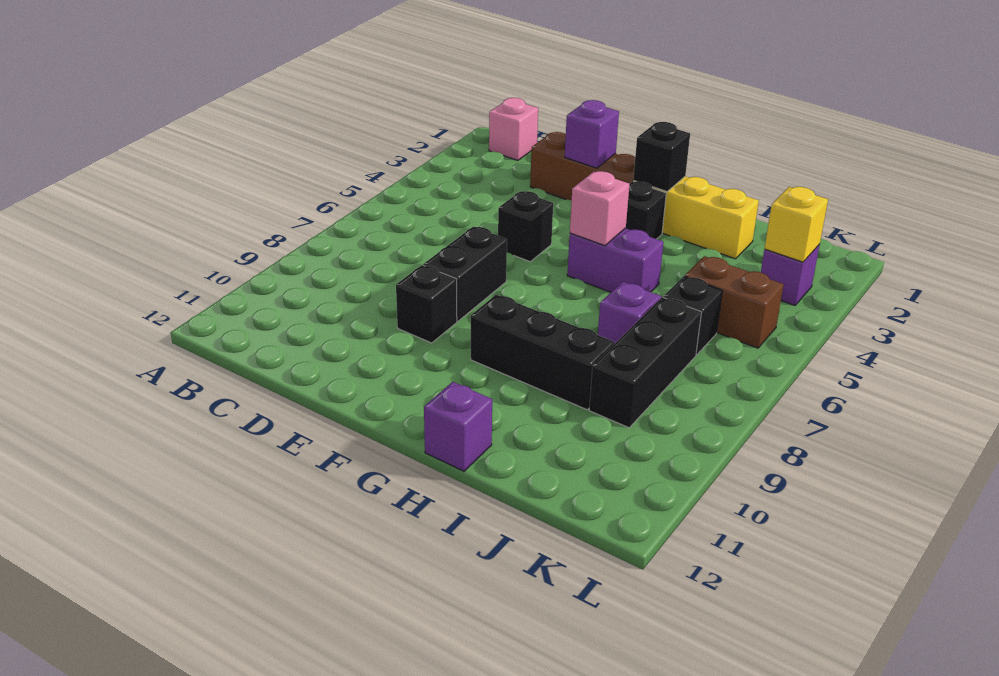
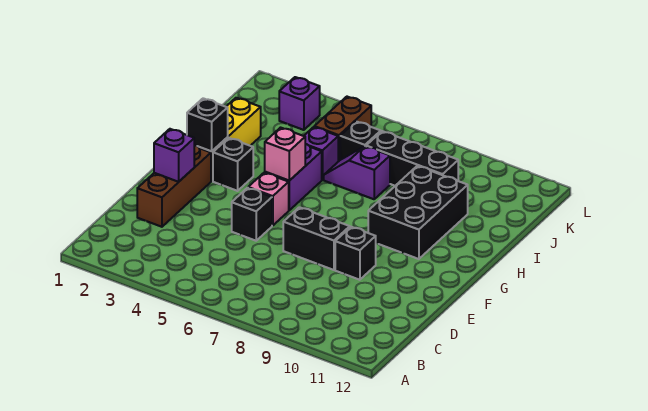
pink 1x1 brick [489,98,538,160] -> pink 1x1 brick moved to [248,173,289,226]
black 1x3 brick [471,295,614,410] -> black 2x3 brick [368,166,468,259]
purple 1x1 brick [424,382,492,471] -> purple 1x1 brick moved to [304,127,338,180]
yellow 1x1 brick [765,187,828,262] -> none

